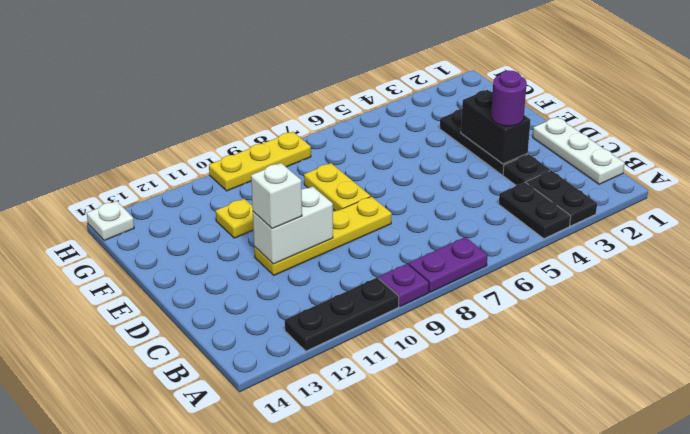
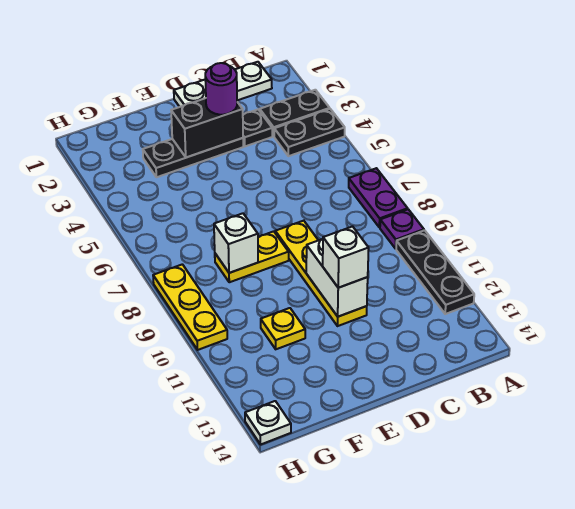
none -> white 1x1 brick [214,213,258,273]

